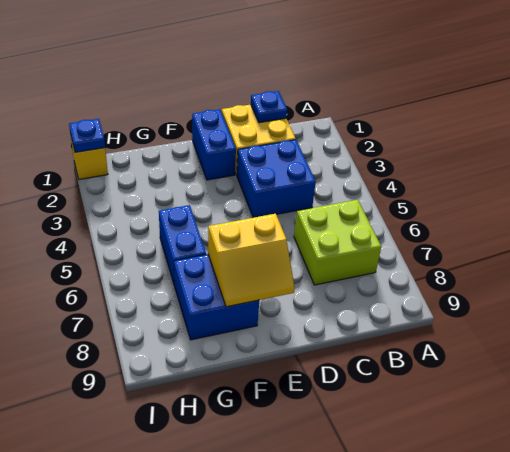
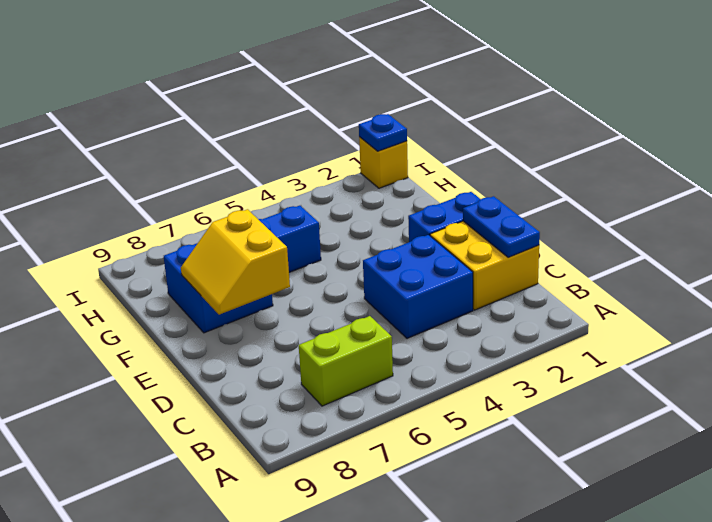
lime 2x2 brick [294,200,381,285] -> lime 1x2 brick [299,316,393,406]
blue 1x1 plate [251,91,287,123] -> blue 1x2 plate [463,196,540,257]

